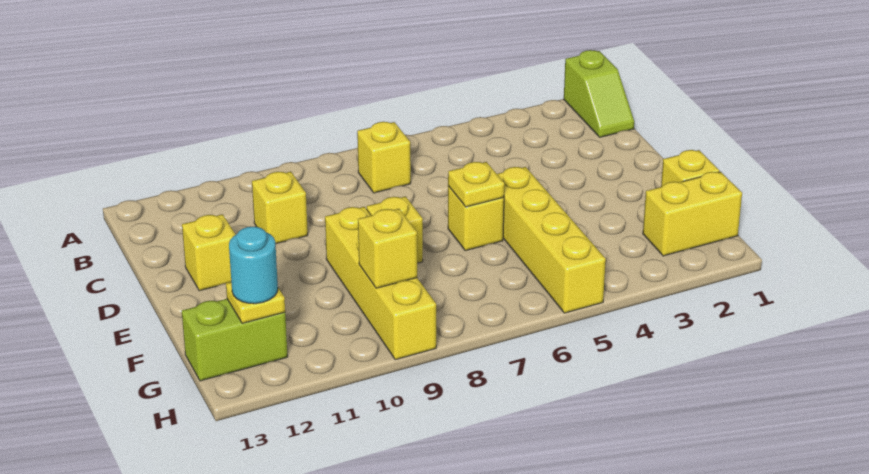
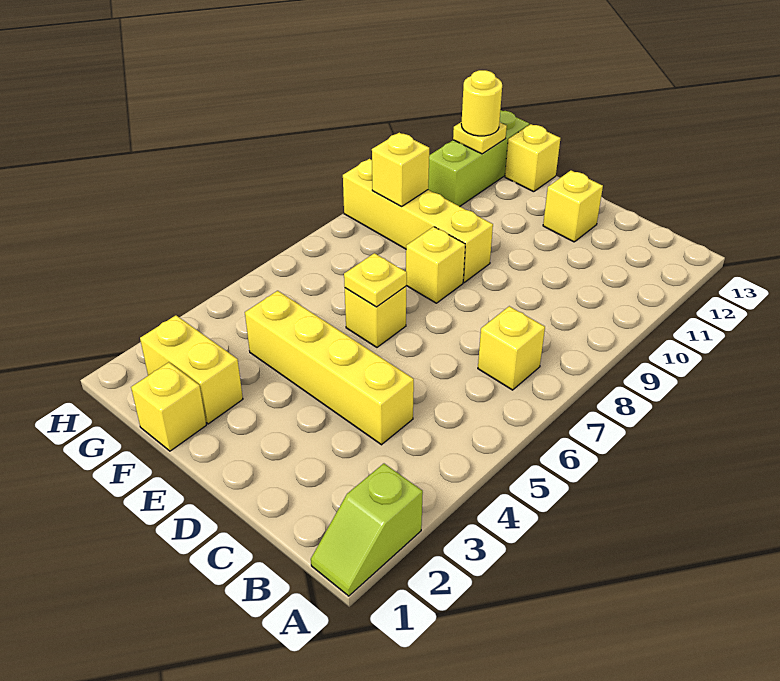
lime 1x2 slope [564,50,634,137] -> lime 1x2 slope turned to [311,464,423,596]
yellow 1x1 brick [252,171,308,244] -> yellow 1x1 brick moved to [505,124,560,192]
yellow 1x4 brick [497,167,606,313] -> yellow 1x4 brick moved to [245,291,414,445]
yellow 1x2 brick [643,172,742,256] -> yellow 1x2 brick turned to [140,315,243,424]
lime 1x2 brick [182,299,288,381] -> lime 1x3 brick [428,110,529,206]
cyan 1x1 round brick [229,227,278,304] -> yellow 1x1 round brick [461,70,502,136]

